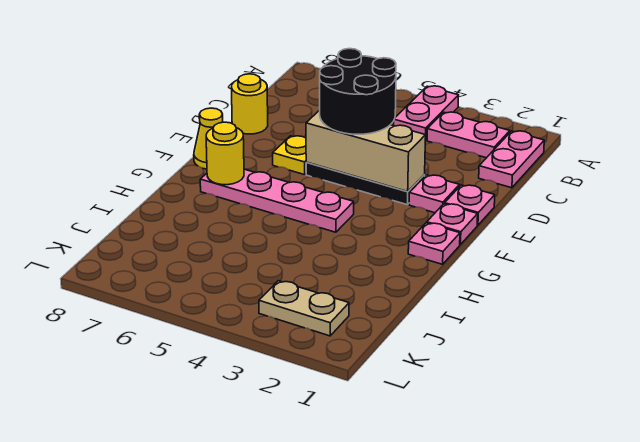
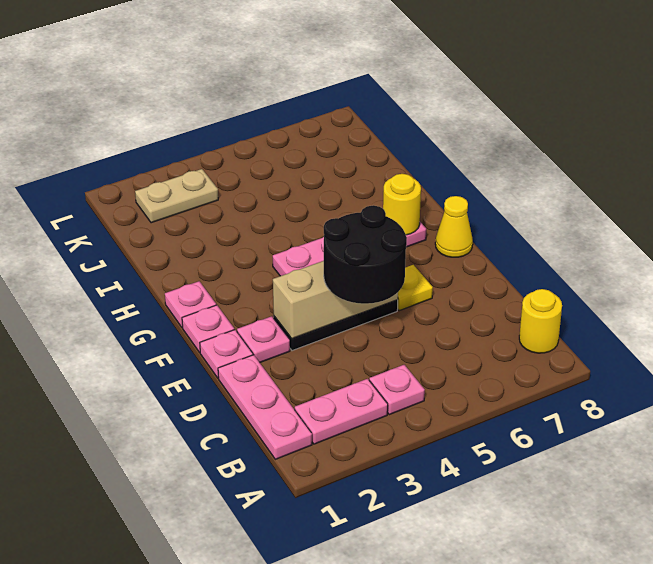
pink 1x2 plate [393,86,459,140] -> pink 1x1 plate [369,365,425,415]
pink 1x2 plate [479,131,544,188] -> pink 1x3 plate [218,355,312,459]
yellow 1x1 round brick [232,74,268,134] -> yellow 1x1 round brick moved to [519,289,562,353]

